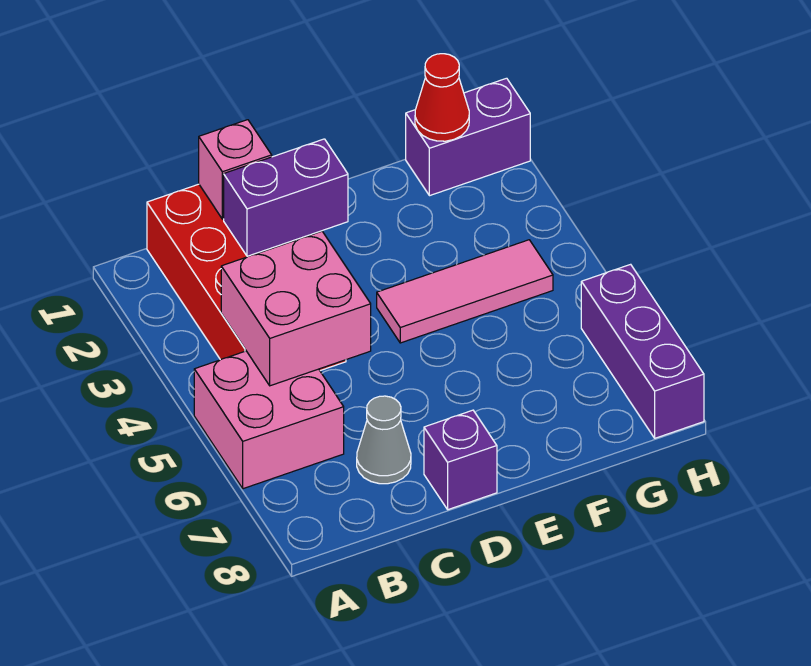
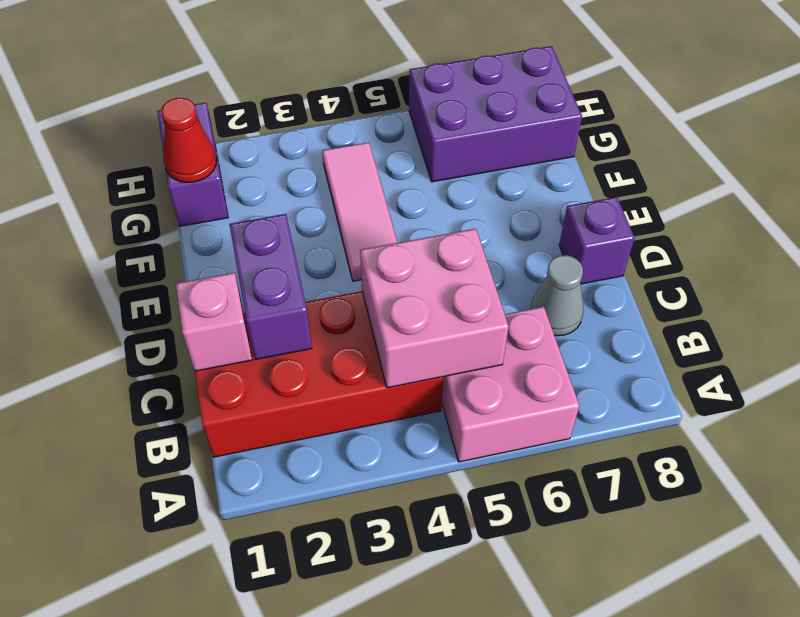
purple 1x3 brick [581,264,704,438] -> purple 2x3 brick [409,46,582,182]

